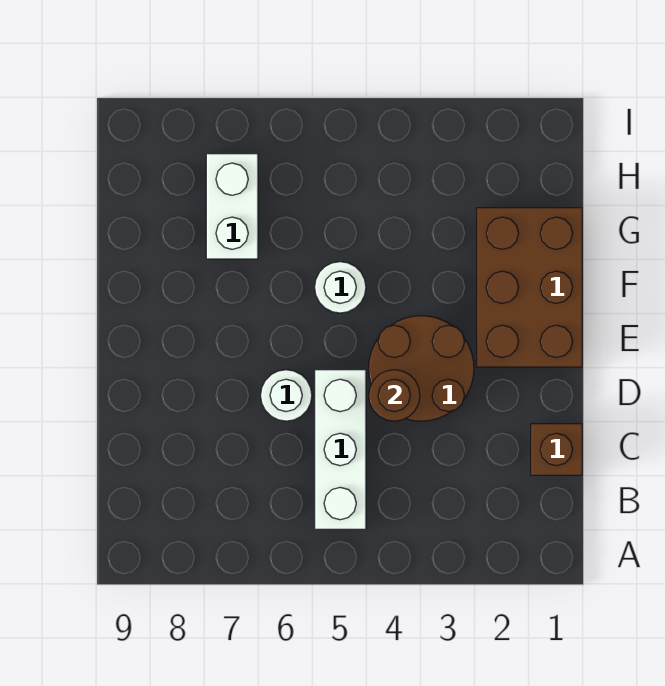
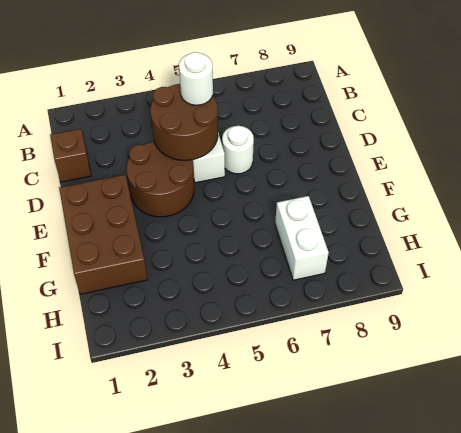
brown 1x1 round brick [369,370,420,421] -> brown 2x2 round brick [150,84,218,160]
white 1x1 round brick [315,262,366,313] -> white 1x1 round brick moved to [179,52,213,105]

